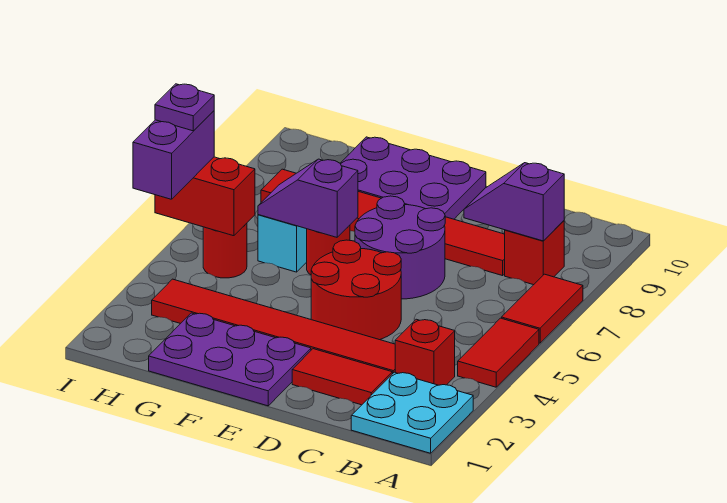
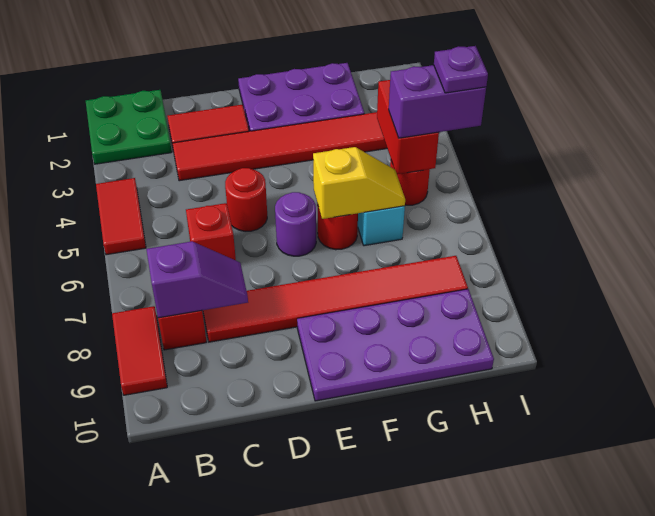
cyan 2x2 plate [351,372,473,453] -> green 2x2 plate [86,90,172,164]
red 1x2 tile [502,274,583,343] -> red 1x2 tile moved to [112,306,167,395]
red 1x1 brick [395,319,455,385] -> red 1x1 brick moved to [186,203,236,260]
red 2x2 round brick [311,240,401,340] -> red 1x1 round brick [225,168,267,232]
purple 2x2 round brick [355,196,445,299] -> purple 1x1 round brick [275,192,316,256]
purple 2x3 plate [340,137,486,219] -> purple 2x4 plate [297,289,494,401]
purple 1x2 slope [258,159,358,237] -> yellow 1x2 slope [313,147,405,219]
red 1x2 brick [155,157,255,236] -> red 1x2 brick turned to [377,80,439,174]
purple 1x2 brick [133,111,214,199] -> purple 1x2 brick turned to [389,65,486,138]

